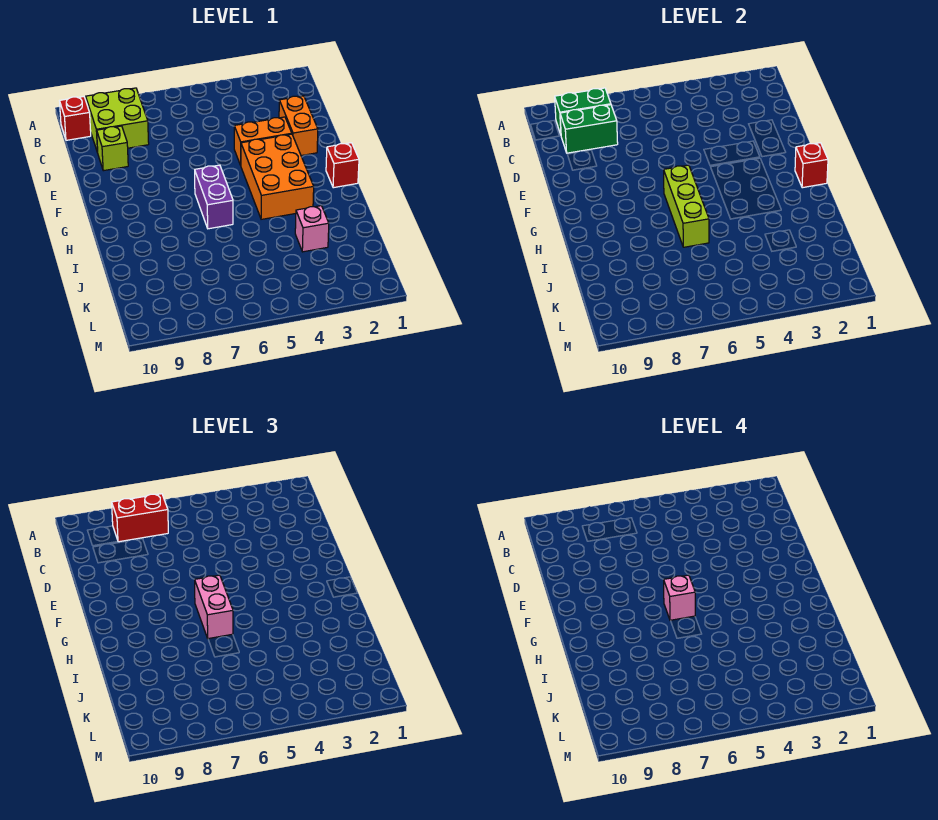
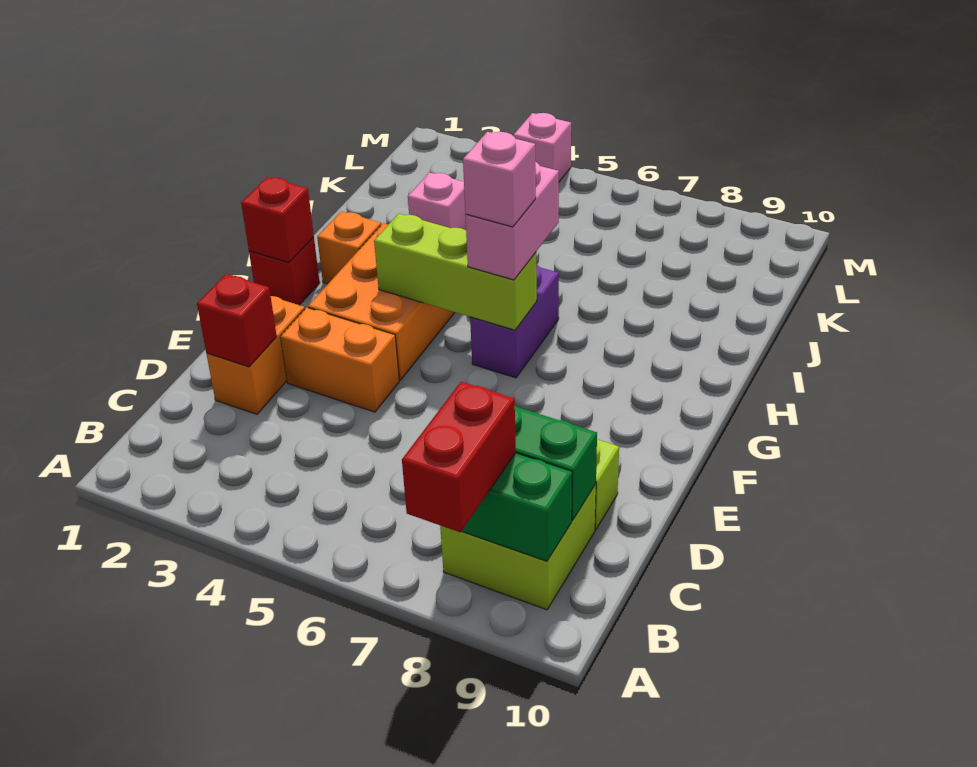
red 1x2 brick [112,494,168,542] -> red 1x2 brick turned to [402,382,516,532]
red 1x1 brick [60,97,91,140] -> red 1x1 brick moved to [197,274,277,367]
lime 1x3 brick [664,165,709,247] -> lime 1x3 brick turned to [374,214,537,330]
none -> orange 1x1 brick [317,211,381,284]
none -> pink 1x1 brick [514,113,571,182]

